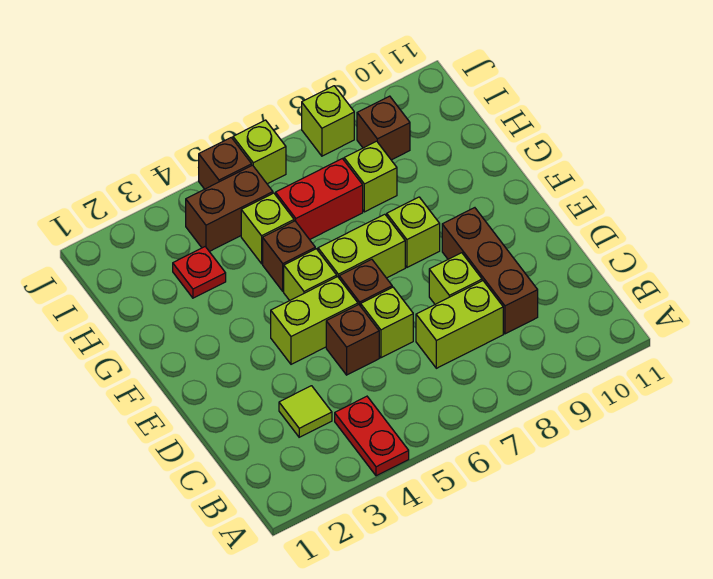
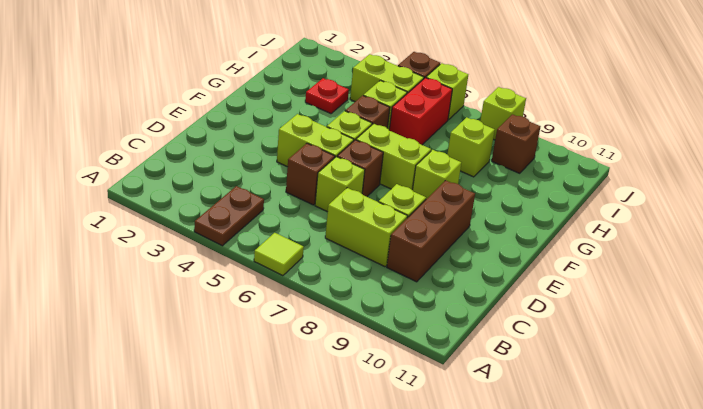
red 1x2 plate [335,396,409,476] -> brown 1x2 plate [194,186,264,246]
lime 1x1 tile [279,386,332,437] -> lime 1x1 tile moved to [254,233,304,276]
red 1x2 brick [276,159,363,240] -> red 1x2 brick turned to [389,78,452,145]
brown 1x2 brick [186,165,273,252] -> lime 1x2 brick [350,54,424,102]

